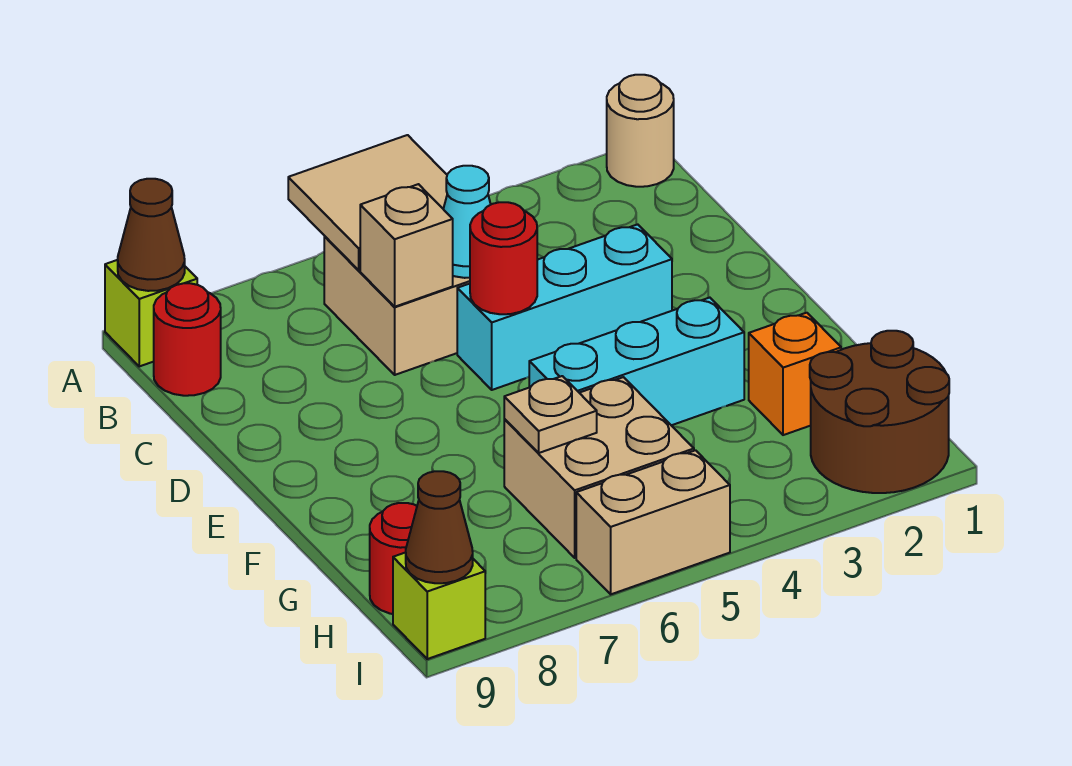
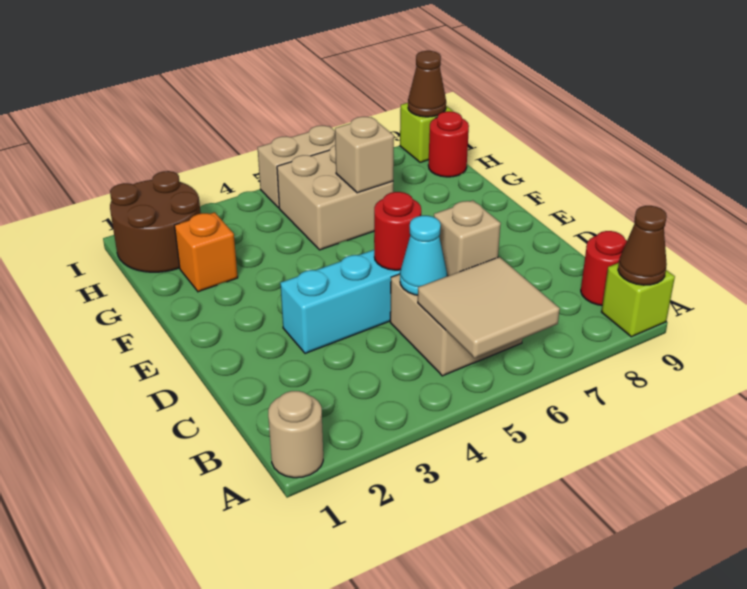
cyan 1x3 brick [529,298,744,425] -> none
tan 1x1 plate [504,376,597,453] -> tan 1x1 brick [335,117,394,193]

